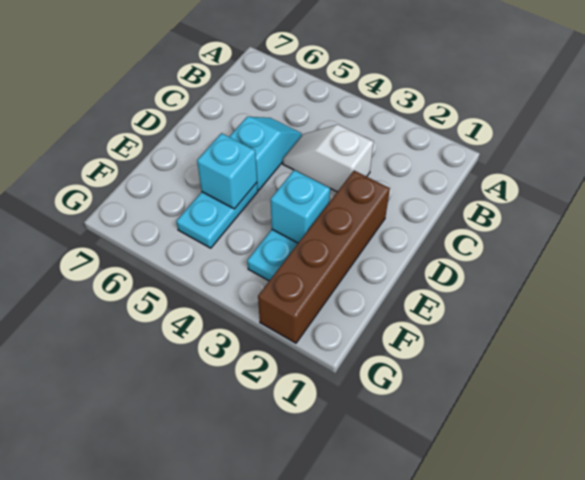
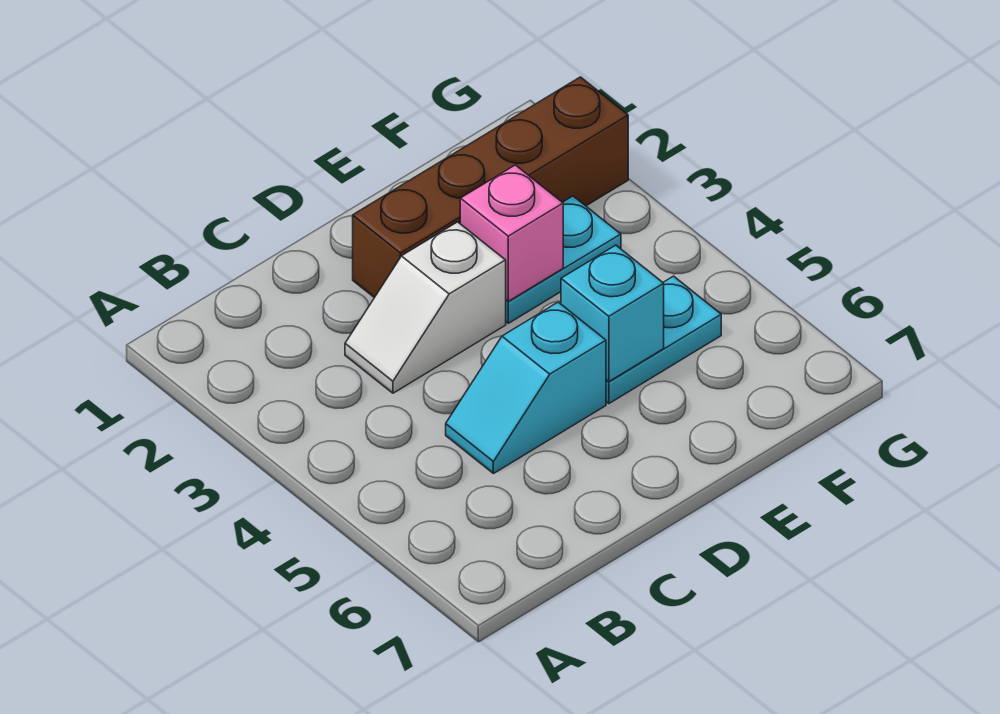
white 1x2 slope [283,125,374,192] -> white 1x2 slope turned to [345,222,506,393]
cyan 1x1 brick [271,170,330,243] -> pink 1x1 brick [460,165,563,301]

